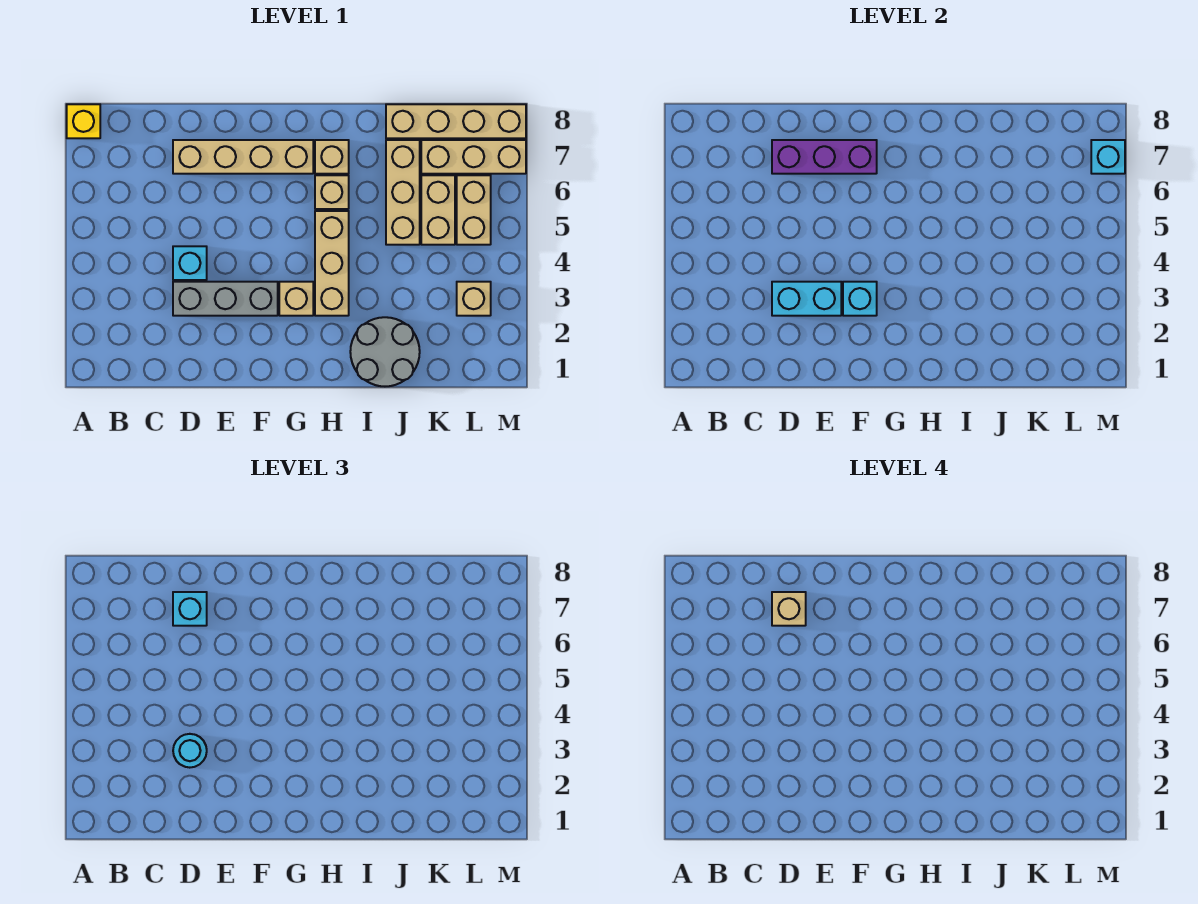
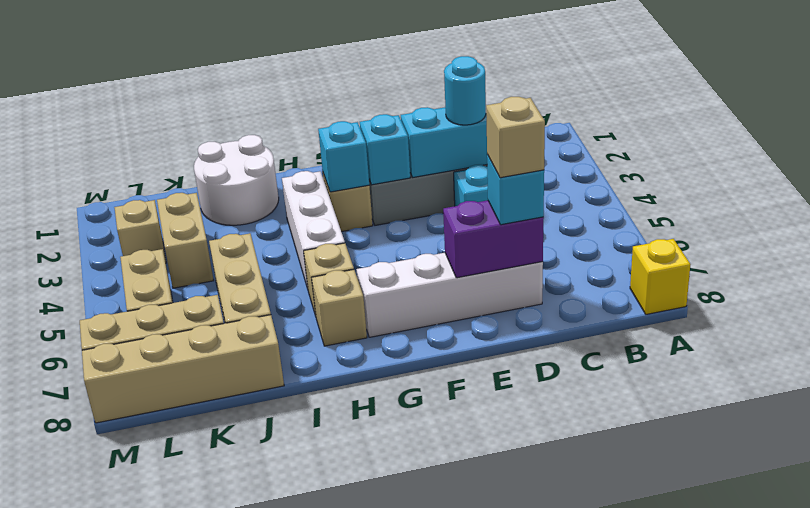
tan 1x4 brick [173,140,313,174] -> white 1x4 brick [356,253,543,337]
purple 1x3 brick [772,140,877,174] -> purple 1x2 brick [443,200,544,278]
tan 1x3 brick [315,211,349,316] -> white 1x3 brick [282,171,345,289]
grey 2x2 round brick [350,317,420,386] -> white 2x2 round brick [194,135,279,225]
tan 1x2 brick [421,175,455,245] -> tan 1x2 brick moved to [157,193,214,288]
cyan 1x1 brick [1091,140,1125,174] -> cyan 1x1 brick moved to [318,121,369,192]

